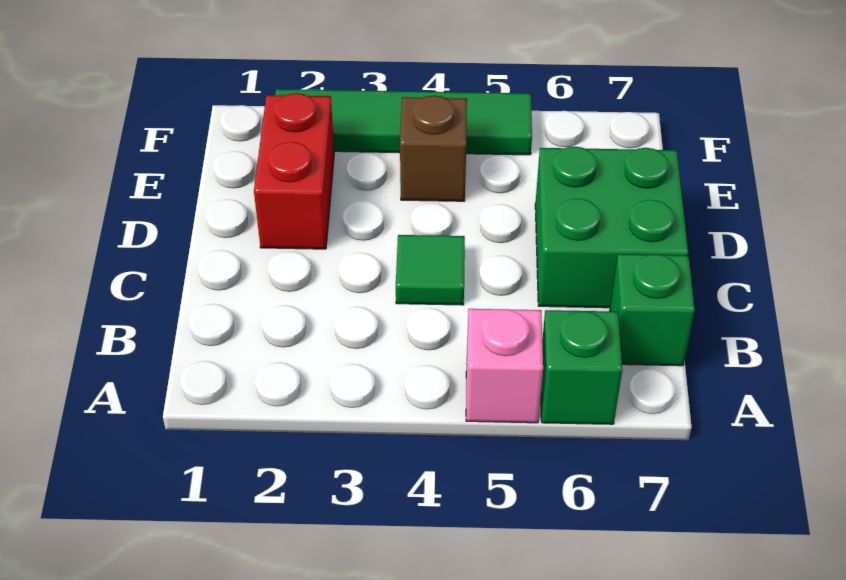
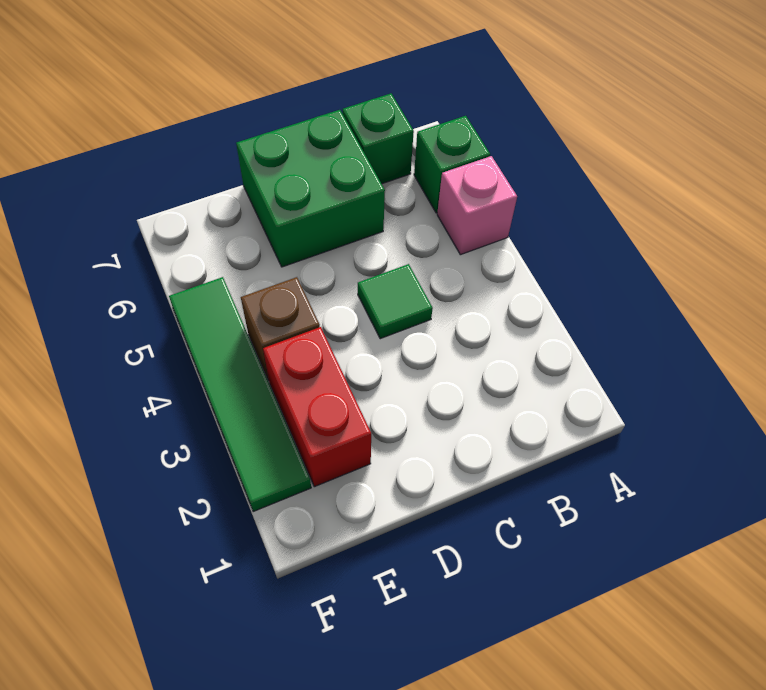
red 1x2 brick [254,93,334,249] -> red 1x2 brick turned to [263,327,371,487]

